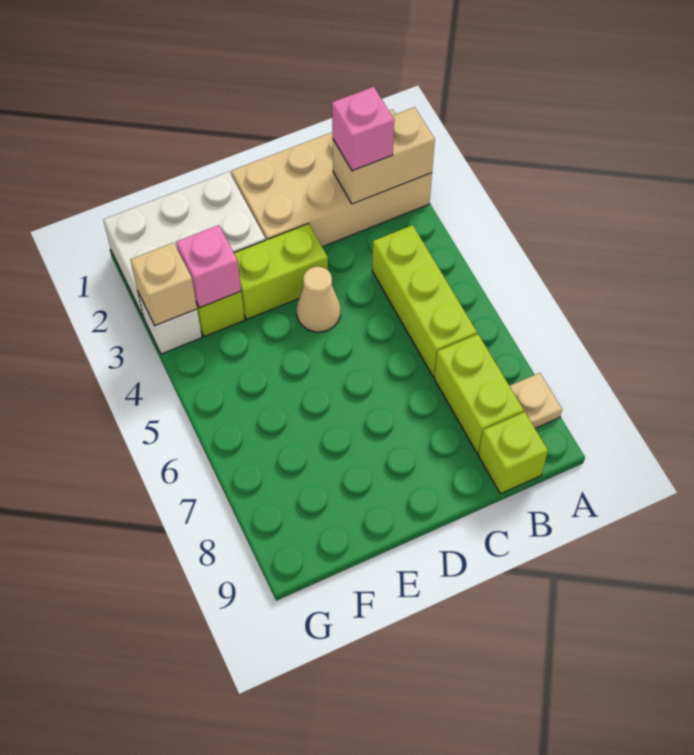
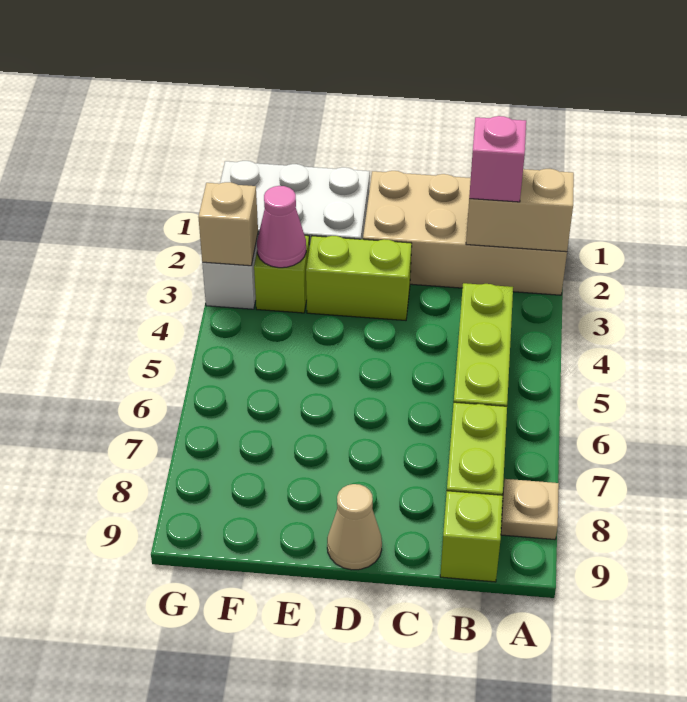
tan 1x1 cone [297,267,340,332] -> tan 1x1 cone moved to [327,484,382,570]
pink 1x1 brick [176,225,241,308] -> pink 1x1 cone [257,186,306,268]

